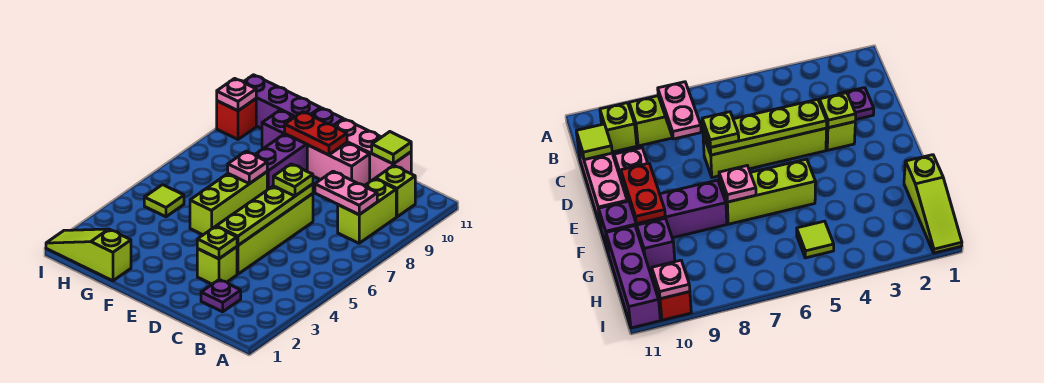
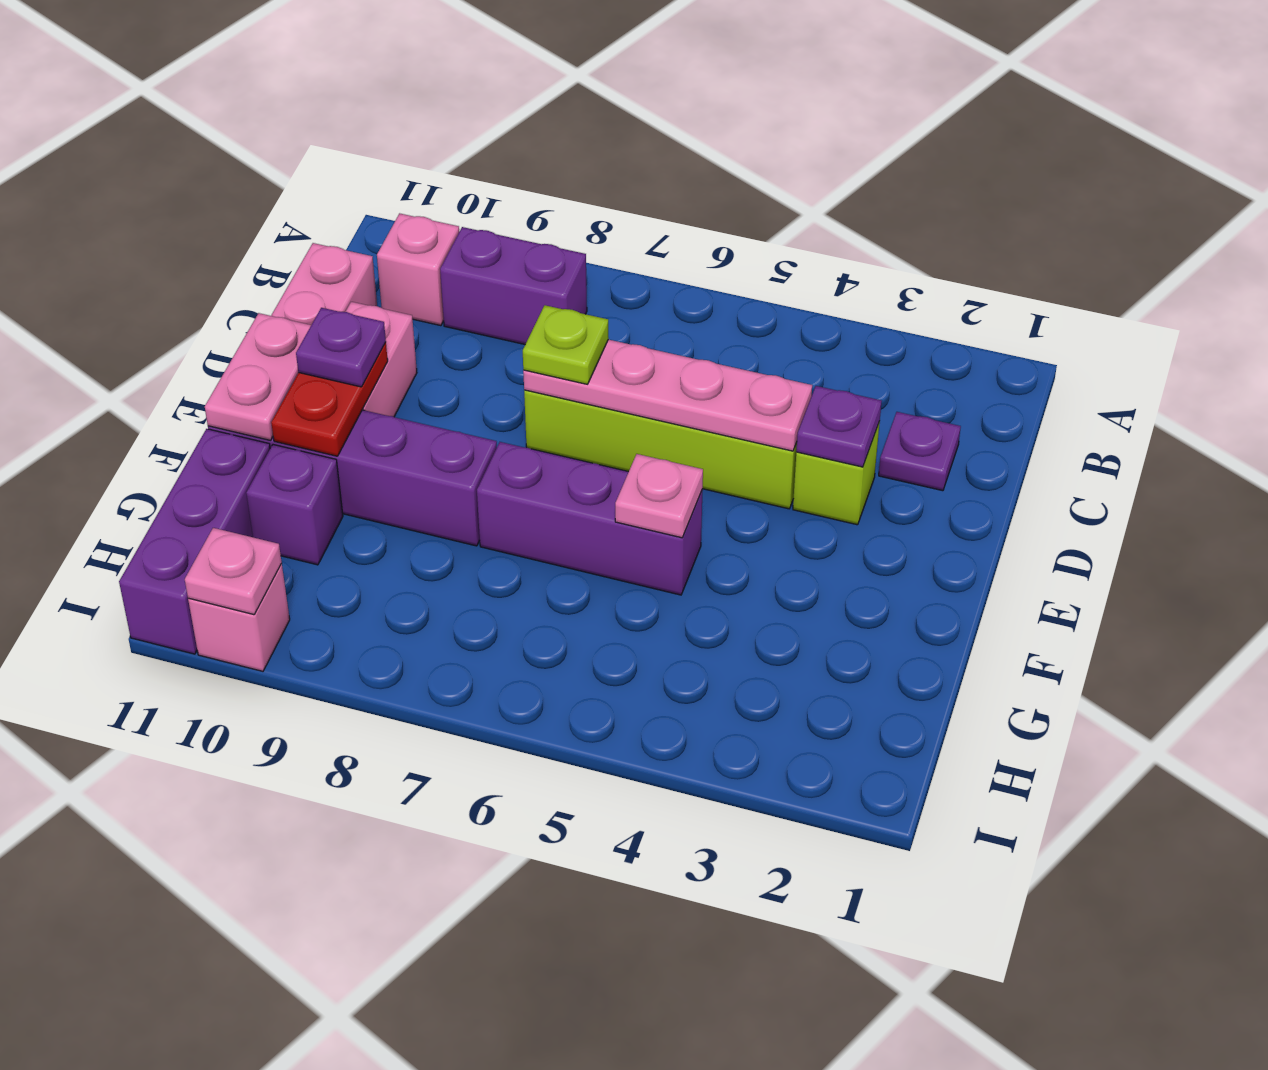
lime 1x2 brick [338,179,396,243] -> purple 1x2 brick [440,227,587,344]
pink 1x2 plate [315,171,377,215] -> pink 1x2 plate moved to [205,313,311,440]
lime 1x1 brick [376,165,415,217] -> pink 1x1 brick [377,213,459,326]
lime 1x1 tile [372,132,411,164] -> none
lime 1x1 plate [197,227,237,259] -> purple 1x1 plate [796,386,882,467]
lime 1x4 plate [216,184,313,246] -> pink 1x4 plate [523,340,812,451]
none -> purple 1x1 plate [296,308,386,387]
lime 1x3 brick [190,172,267,235] -> purple 1x3 brick [477,442,703,595]
pink 1x1 plate [228,152,267,184] -> pink 1x1 plate moved to [615,454,703,538]
lime 1x3 slope [46,229,131,281] -> none
lime 1x1 tile [144,185,184,217] -> none
red 1x1 brick [217,99,256,139] -> pink 1x1 brick [188,563,290,671]

